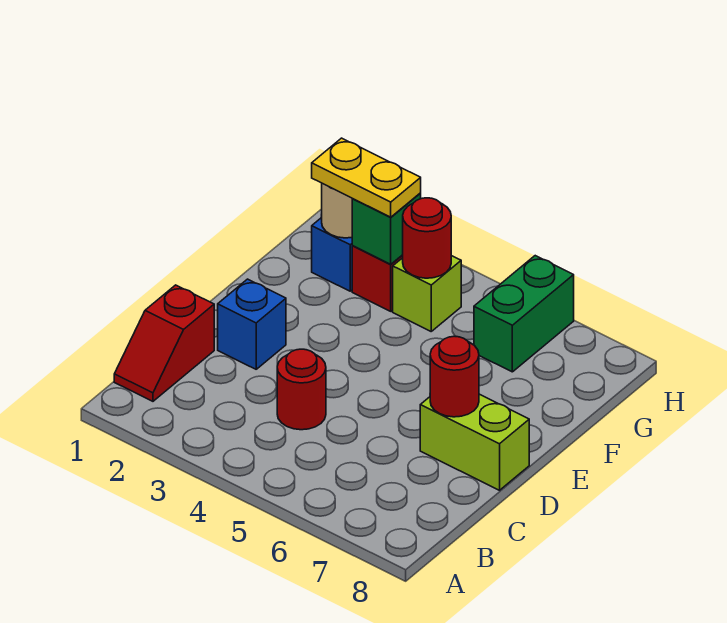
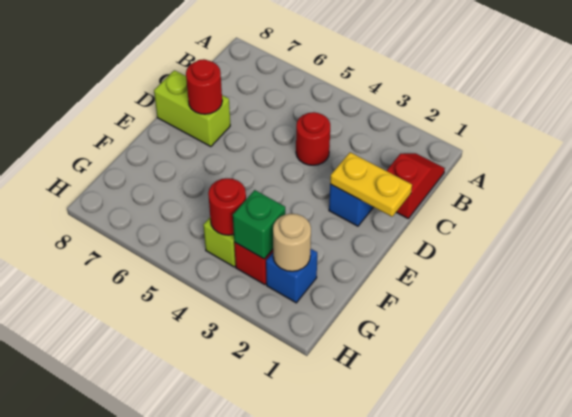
yellow 1x2 plate [312,138,421,217] -> yellow 1x2 plate moved to [330,152,412,217]
green 1x2 brick [474,256,574,372] -> none

